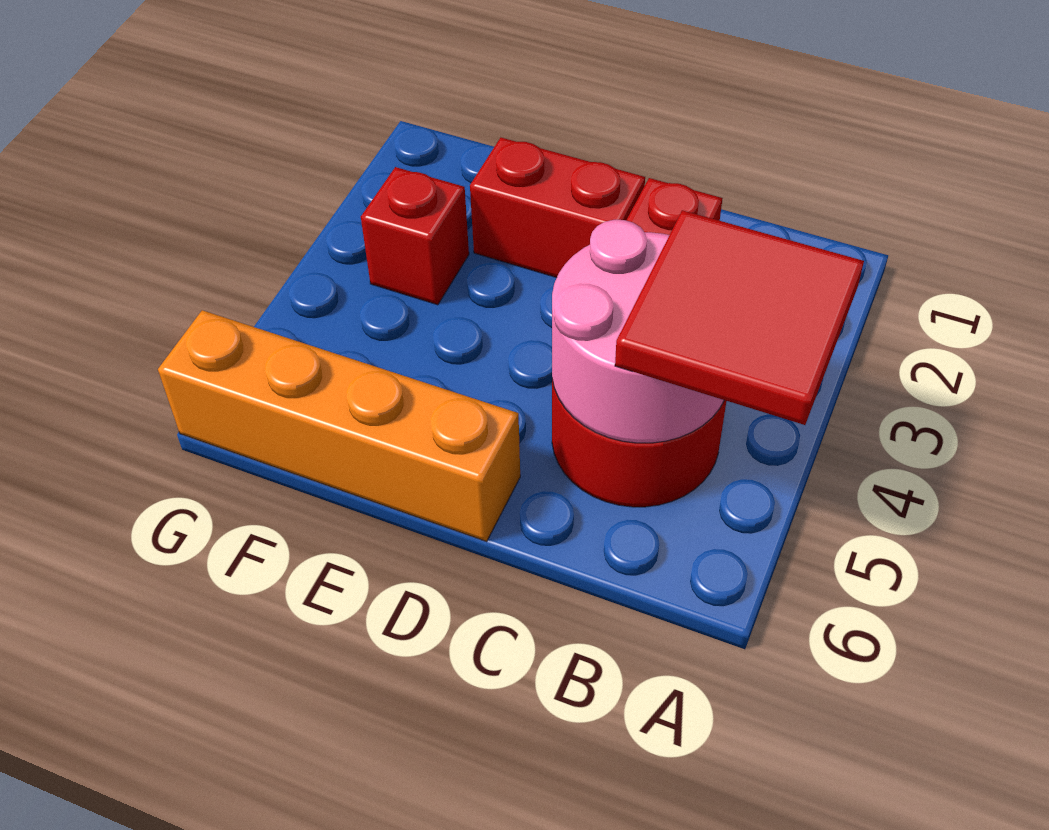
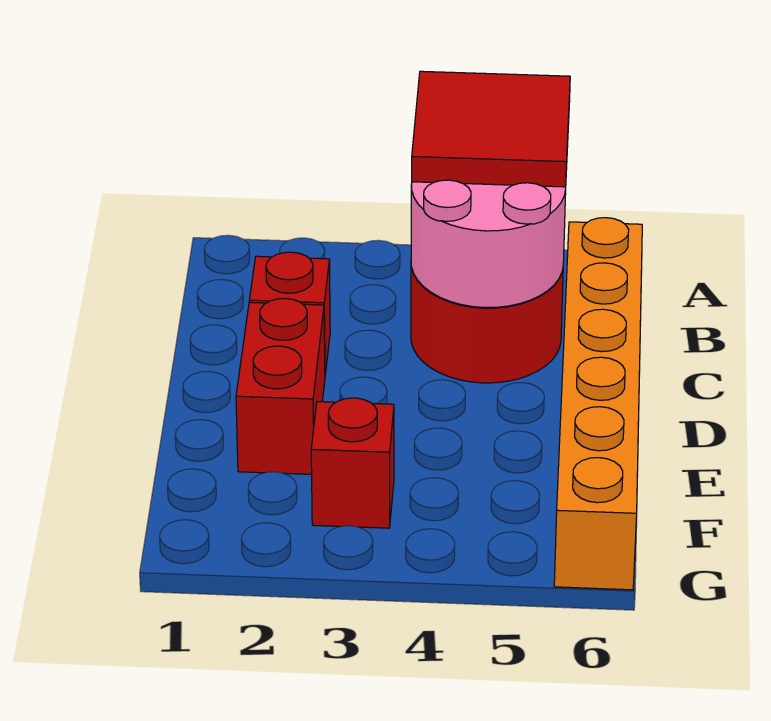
orange 1x4 brick [158,310,520,541] -> orange 1x6 brick [554,218,642,590]

